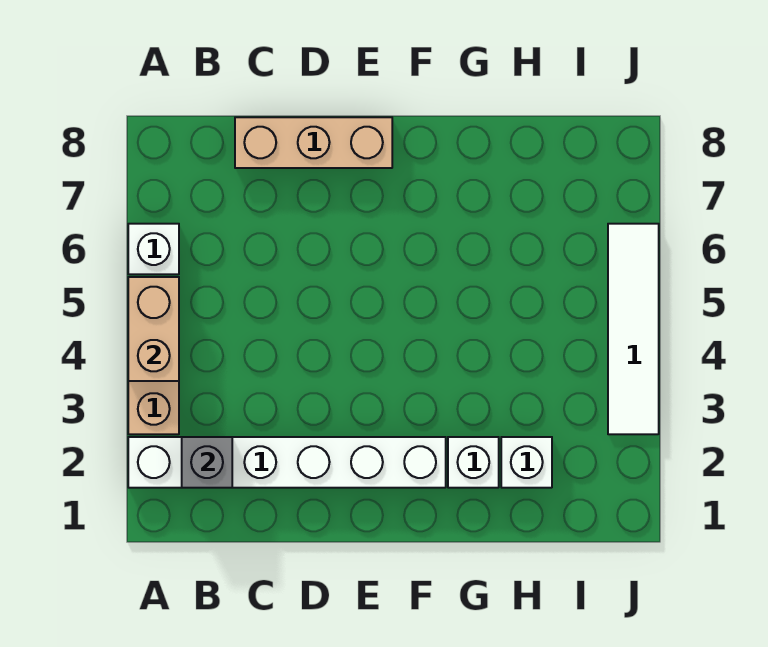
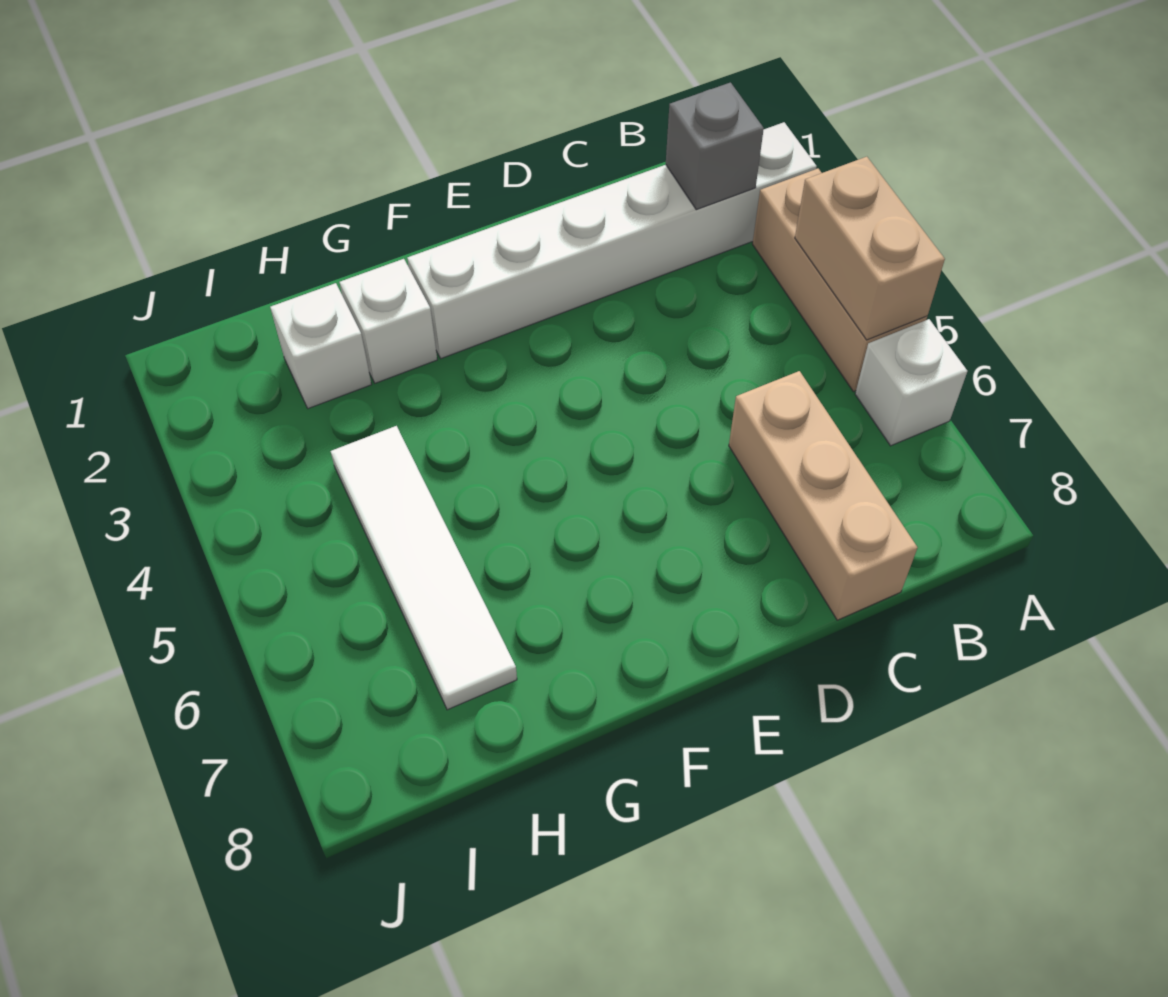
tan 1x3 brick [235,117,392,168] -> tan 1x3 brick turned to [729,371,918,620]
white 1x4 tile [608,224,659,434] -> white 1x4 tile moved to [331,426,517,710]

